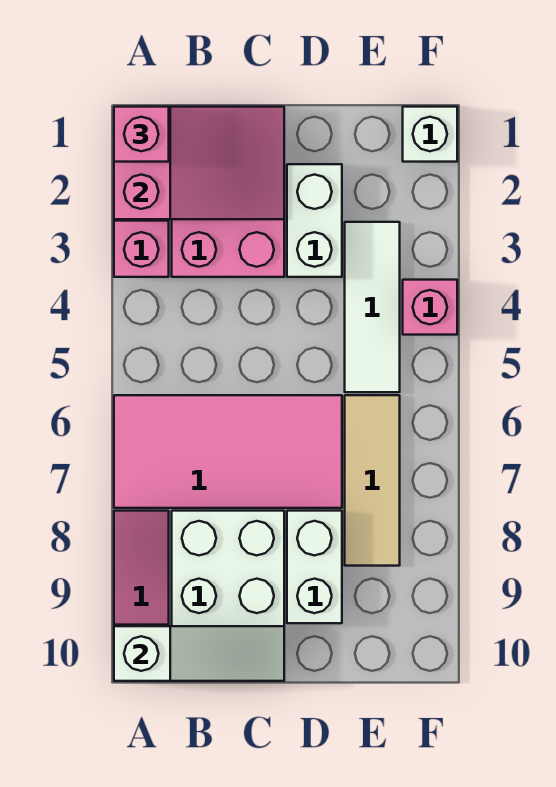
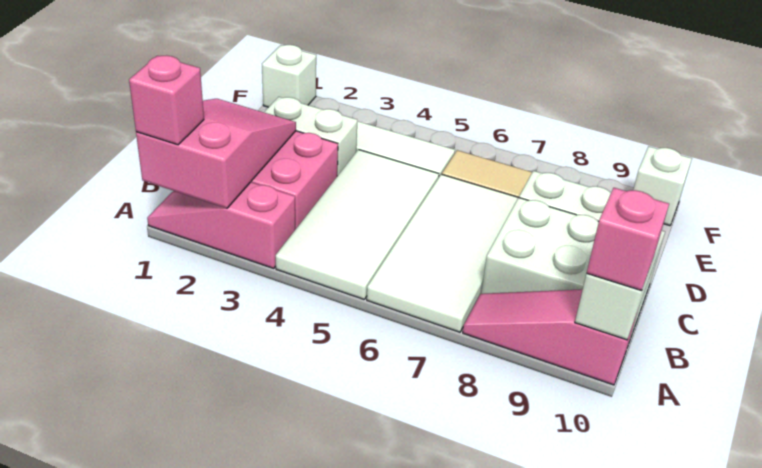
none -> white 2x4 tile [276,150,439,299]
pink 2x4 tile [114,395,342,508] -> white 2x4 tile [367,174,518,332]
pink 1x1 brick [403,280,457,335] -> pink 1x1 brick moved to [587,188,669,291]
none -> white 1x1 brick [633,146,692,226]

